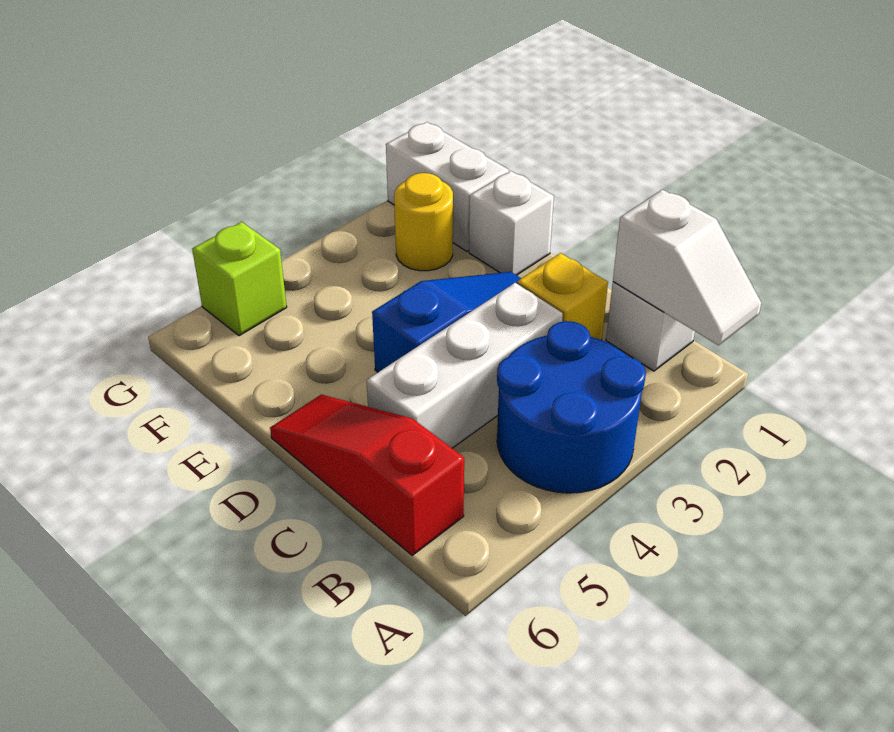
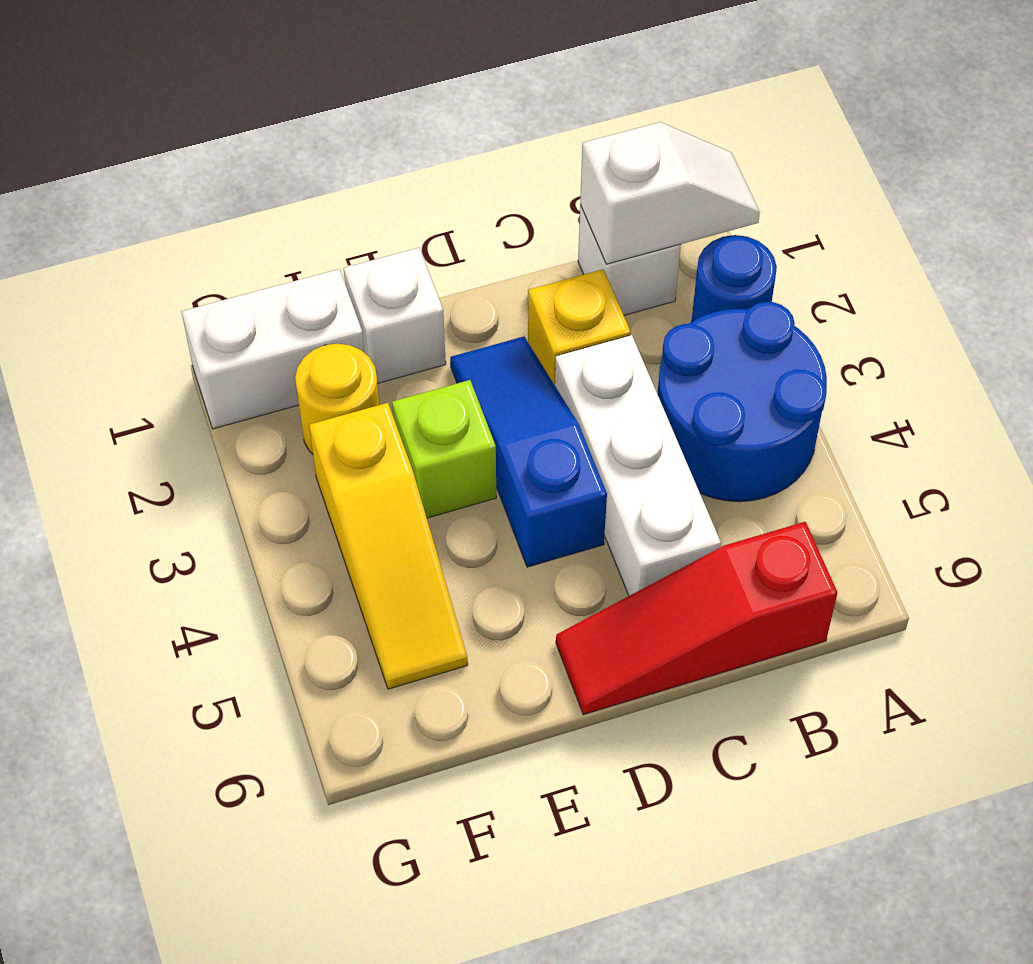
none -> blue 1x1 round brick [692,235,777,321]
none -> yellow 1x3 slope [309,403,468,689]
lime 1x1 brick [192,222,287,336] -> lime 1x1 brick moved to [392,380,496,518]

